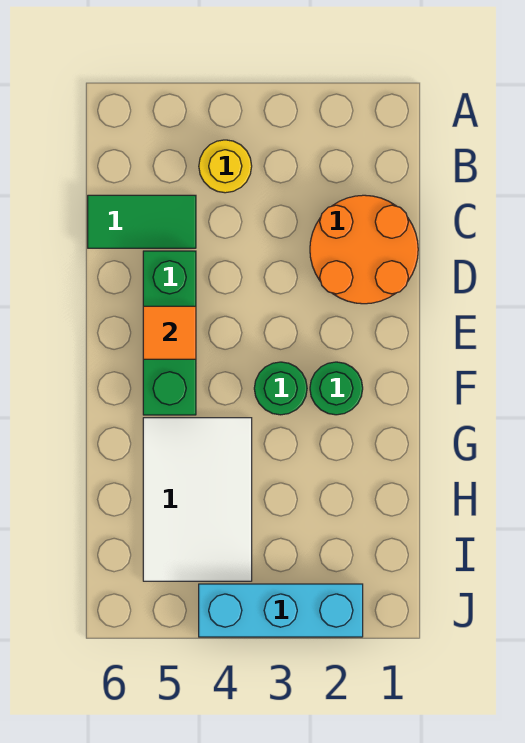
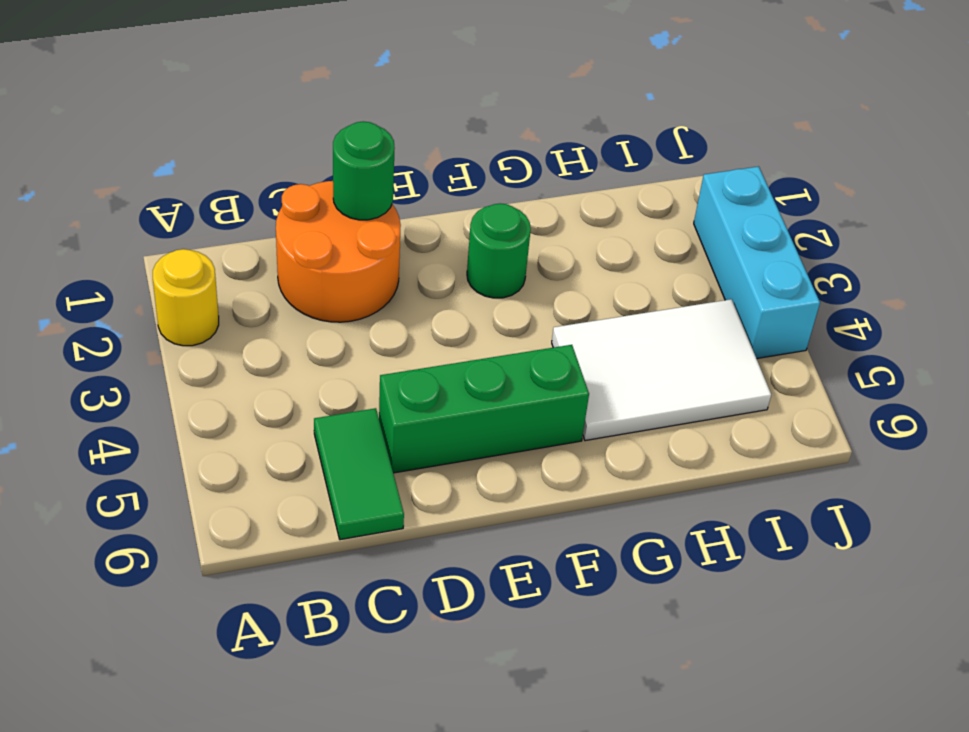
yellow 1x1 round brick [199,140,252,193] -> yellow 1x1 round brick moved to [153,249,219,346]
orange 1x1 tile [143,306,196,359] -> none
green 1x1 round brick [254,362,307,415] -> green 1x1 round brick moved to [333,121,395,220]

